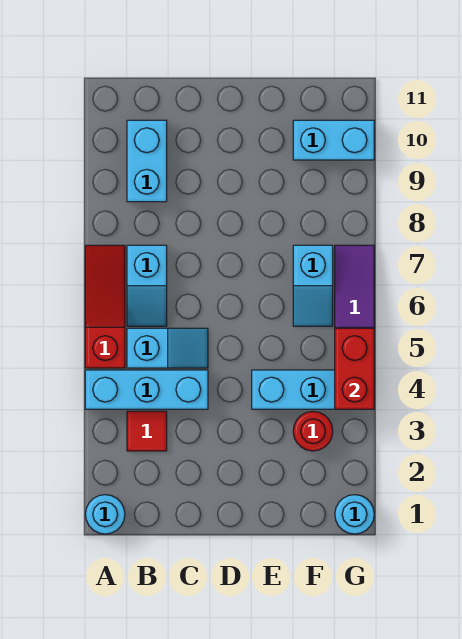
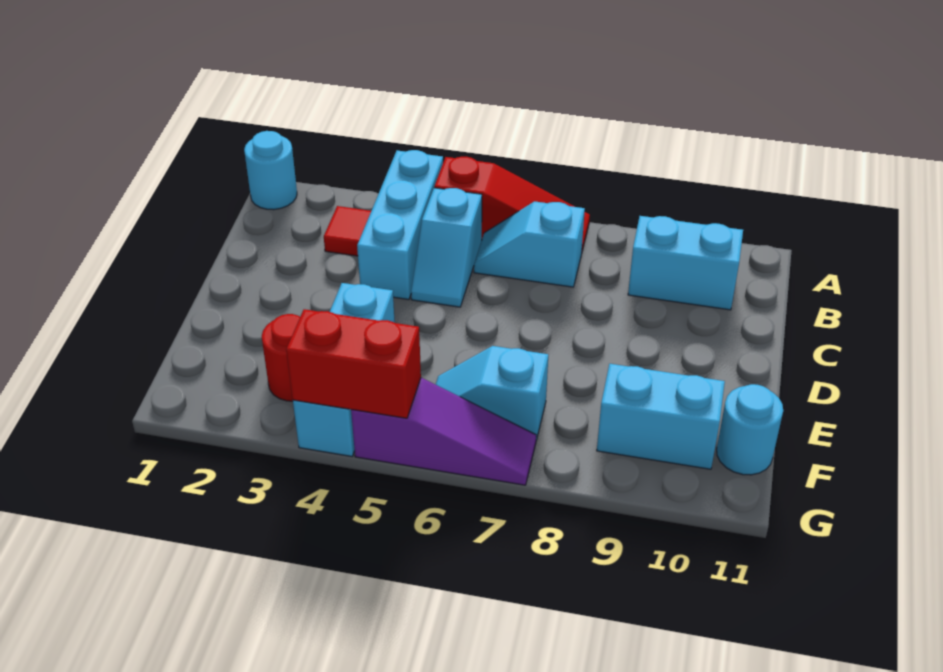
cyan 1x2 brick [293,120,374,160] -> cyan 1x2 brick turned to [597,364,725,469]
cyan 1x1 round brick [335,495,374,534] -> cyan 1x1 round brick moved to [717,384,783,475]

